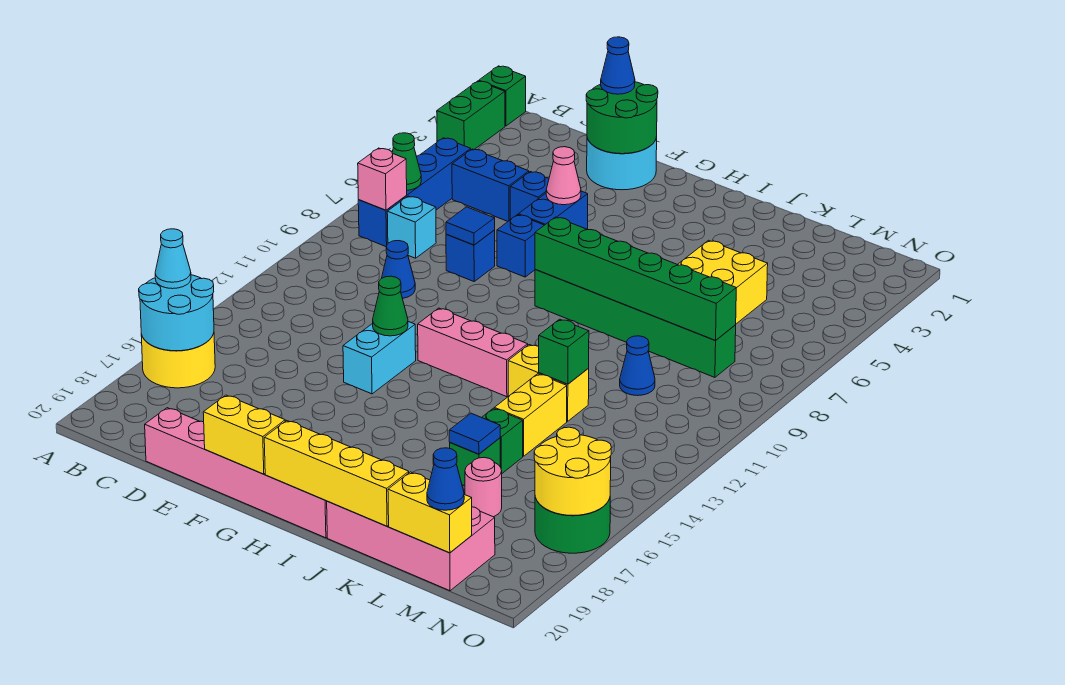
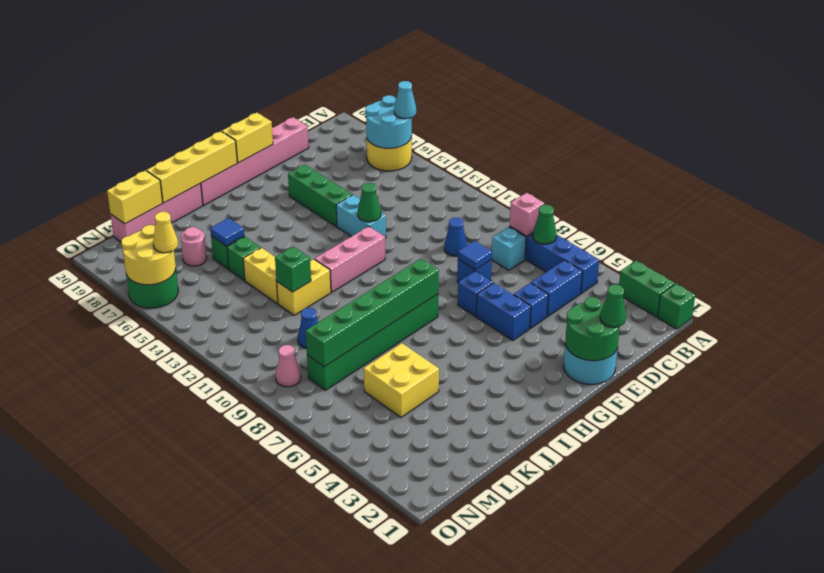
blue 1x1 cone [601,37,635,94] -> green 1x1 cone [600,285,626,327]
pink 1x1 cone [546,147,581,205] -> pink 1x1 cone moved to [275,345,301,387]
none -> green 1x3 brick [288,165,352,226]
pink 2x4 brick [327,501,495,591] -> pink 1x4 brick [111,183,203,242]
blue 1x1 cone [427,448,464,510] -> none
none -> yellow 1x1 cone [153,212,178,253]

